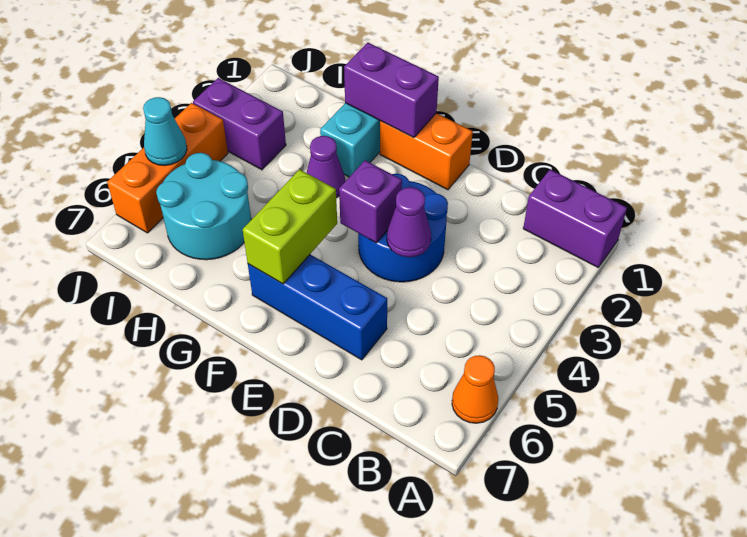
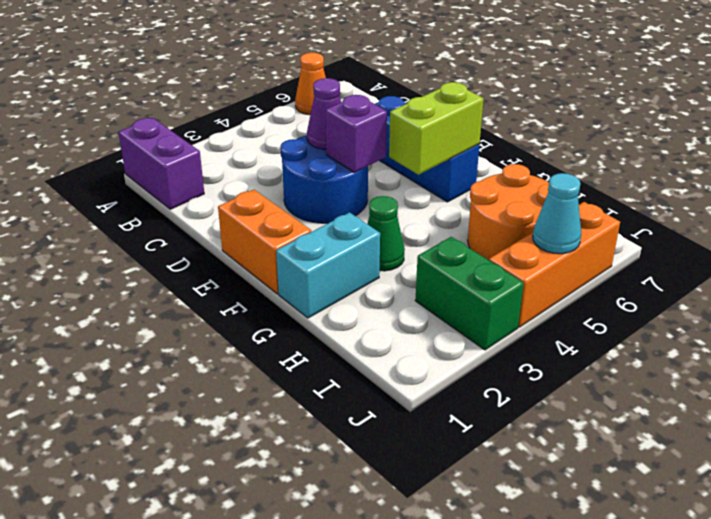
purple 1x2 brick [344,43,439,138] -> none
purple 1x1 cone [307,136,345,198] -> green 1x1 cone [367,196,405,271]
cyan 2x2 round brick [156,153,251,260] -> orange 2x2 round brick [468,164,549,260]
purple 1x2 brick [193,78,286,170] -> green 1x2 brick [415,237,524,350]

